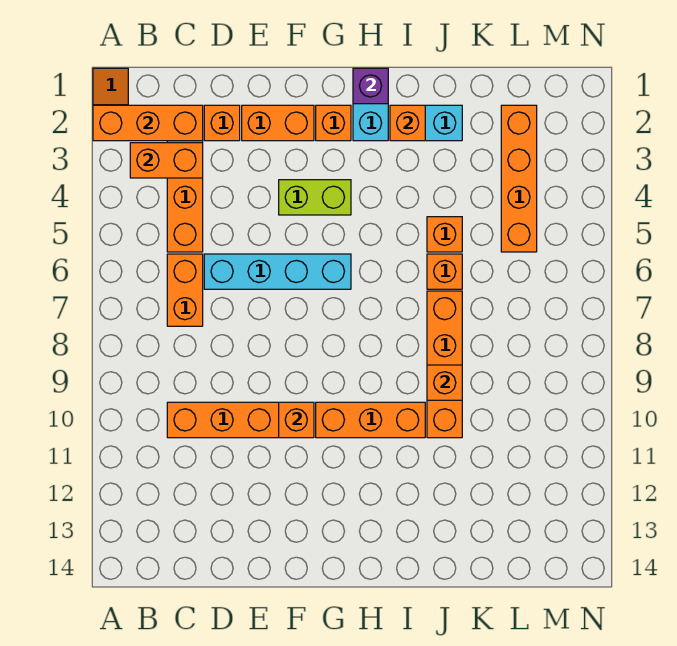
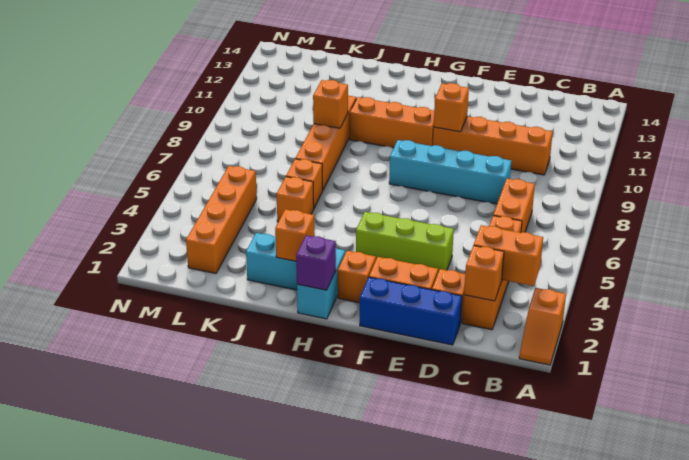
orange 1x3 brick [93,105,203,141] -> orange 1x1 brick [464,246,504,301]
none -> blue 1x3 brick [360,277,462,345]
cyan 1x4 brick [204,254,351,289] -> cyan 1x4 brick moved to [389,140,511,204]
lime 1x2 brick [279,180,351,215] -> lime 1x3 brick [356,212,454,272]

